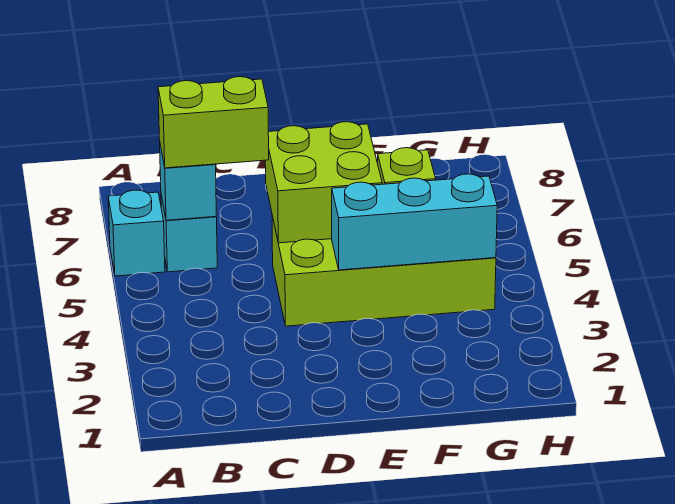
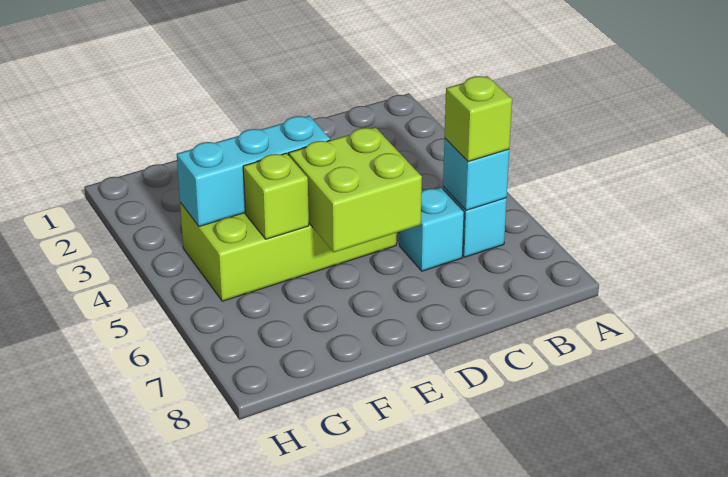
cyan 1x1 brick [108,190,165,276] -> cyan 1x1 brick moved to [400,187,464,271]
lime 1x2 brick [158,77,269,168] -> lime 1x1 brick [444,76,512,161]

